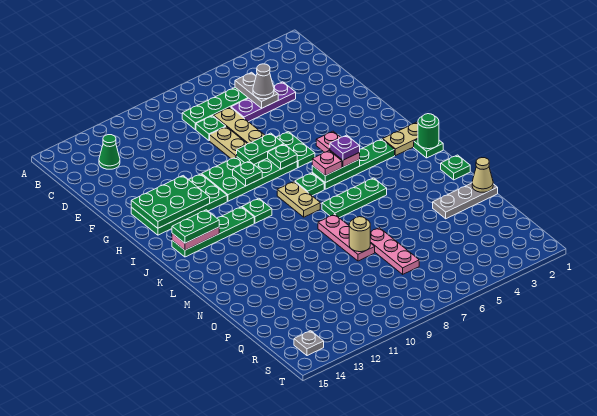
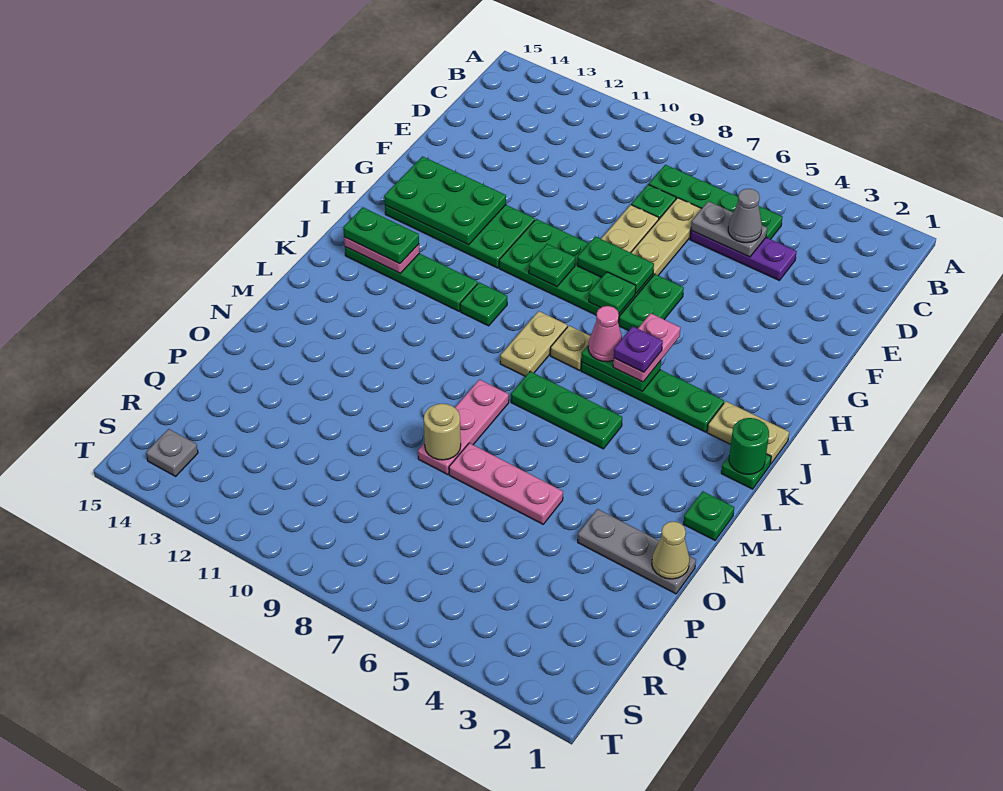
grey 1x2 plate [235,72,278,108] -> grey 1x2 plate turned to [691,201,767,257]
green 1x1 cone [99,135,120,169] -> none
pink 1x1 plate [312,151,342,176] -> pink 1x1 cone [588,306,622,362]
green 1x1 plate [295,173,324,196] -> tan 1x1 plate [550,326,590,370]
pink 1x3 plate [370,228,419,274] -> pink 1x3 plate turned to [449,443,563,524]

